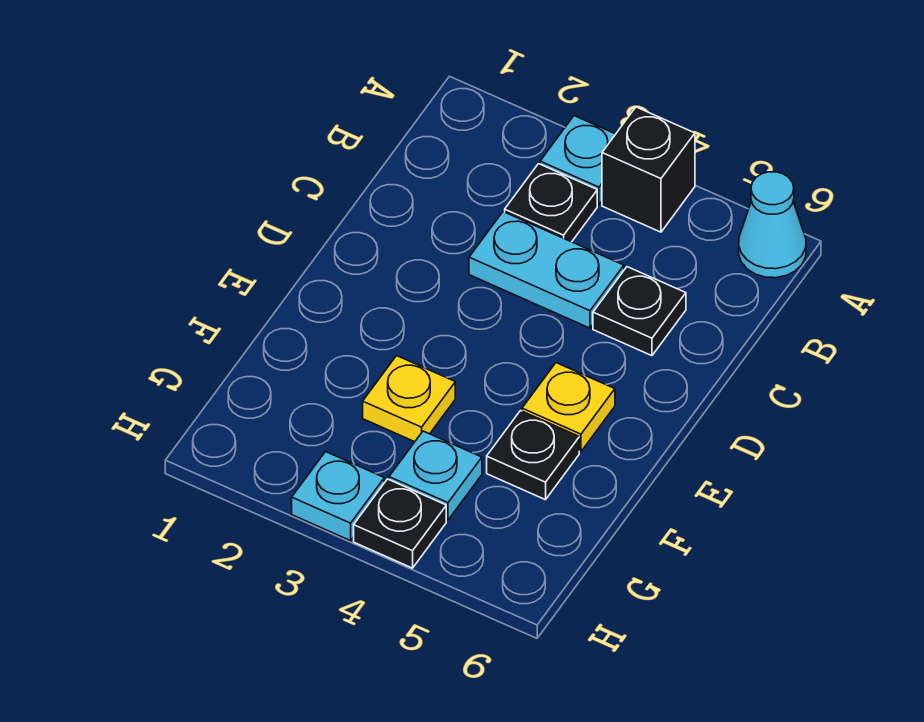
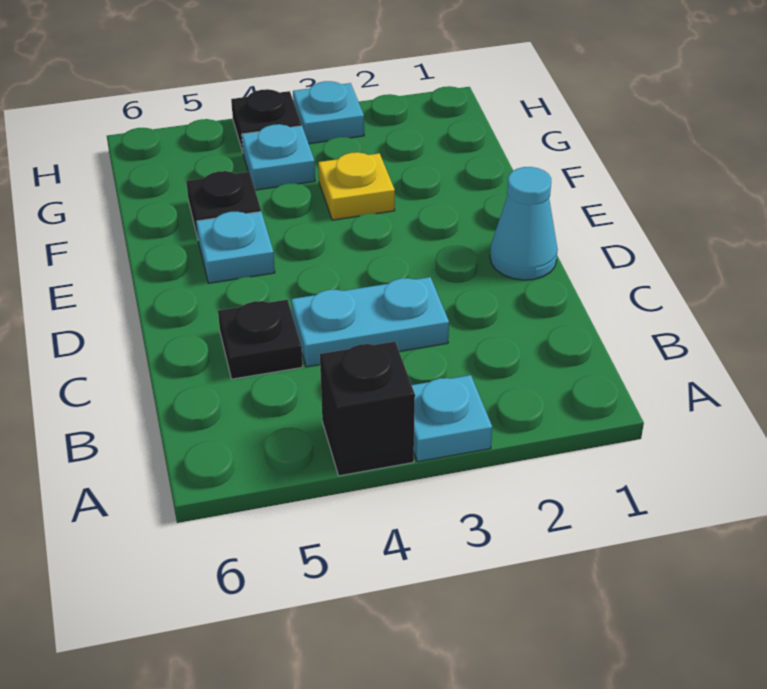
cyan 1x1 cone [739,172,806,278] -> cyan 1x1 cone moved to [490,167,558,280]
black 1x1 plate [505,164,597,242] -> none
yellow 1x1 plate [522,363,615,452] -> cyan 1x1 plate [196,212,275,283]

